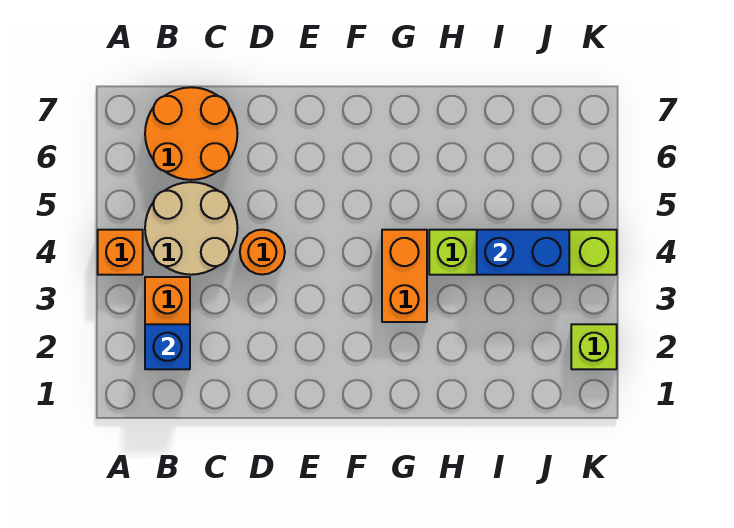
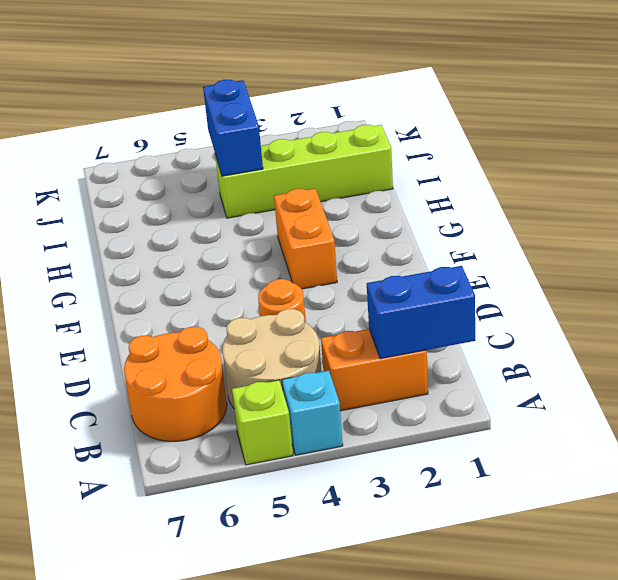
orange 1x1 brick [98,230,143,275] -> cyan 1x1 brick [282,371,343,455]
blue 1x1 brick [145,324,190,369] -> blue 1x2 brick [367,266,475,359]
orange 1x2 brick [382,230,427,322] -> orange 1x2 brick turned to [274,188,337,289]
lime 1x4 brick [429,230,617,275] -> lime 1x4 brick turned to [215,125,393,218]
lime 1x1 brick [571,324,617,369] -> lime 1x1 brick moved to [232,380,293,465]

